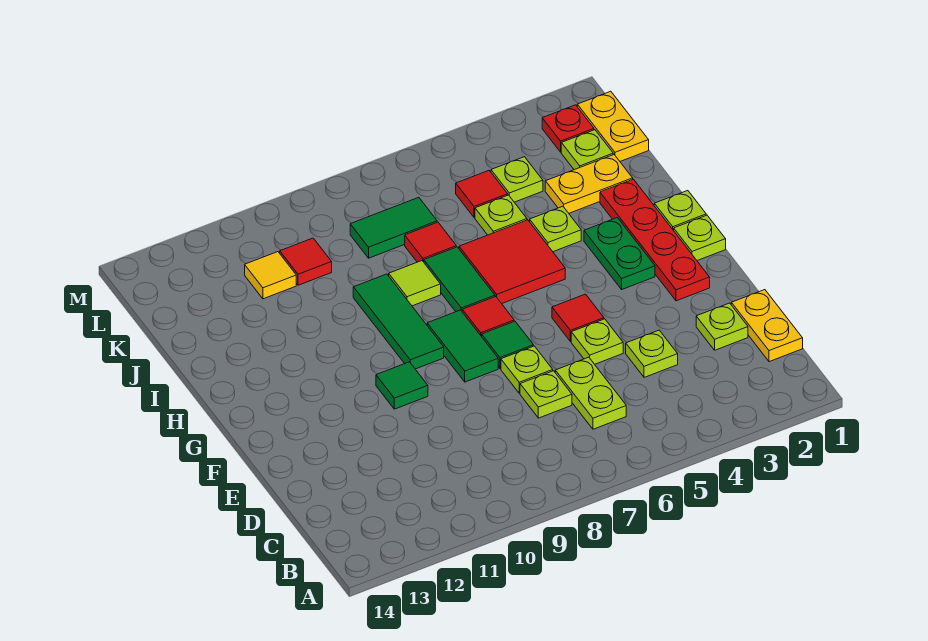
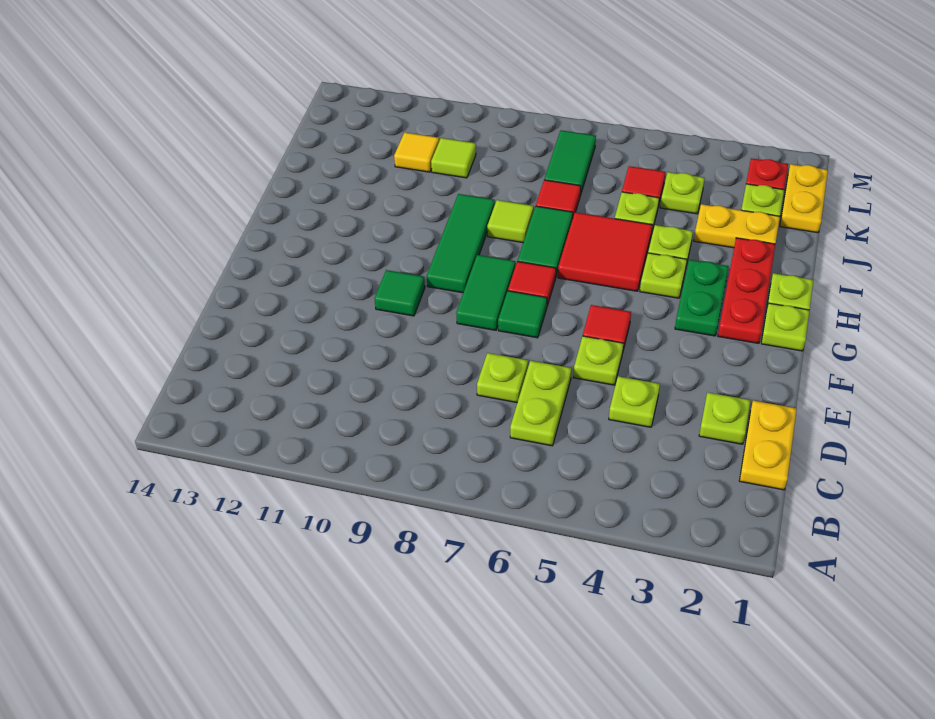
lime 1x1 plate [501,346,553,393] -> lime 1x1 plate moved to [640,253,687,298]
red 1x4 plate [600,179,710,301] -> red 1x3 plate [718,238,775,343]
green 1x2 tile [350,197,437,258] -> green 1x2 tile turned to [544,130,596,195]
red 1x1 tile [280,238,332,285] -> lime 1x1 tile [431,138,476,178]

